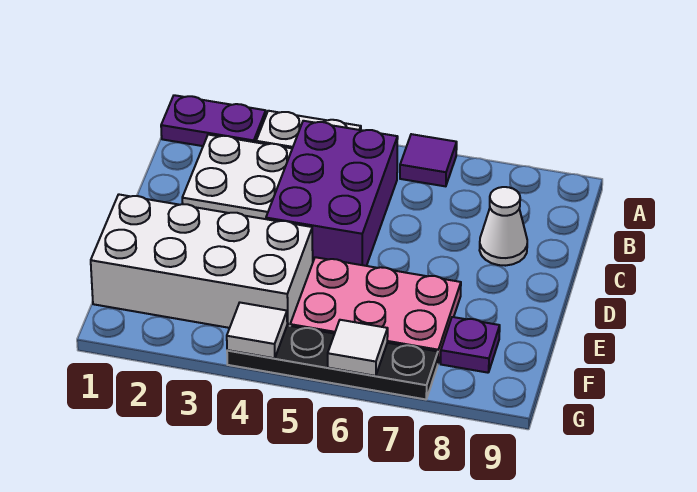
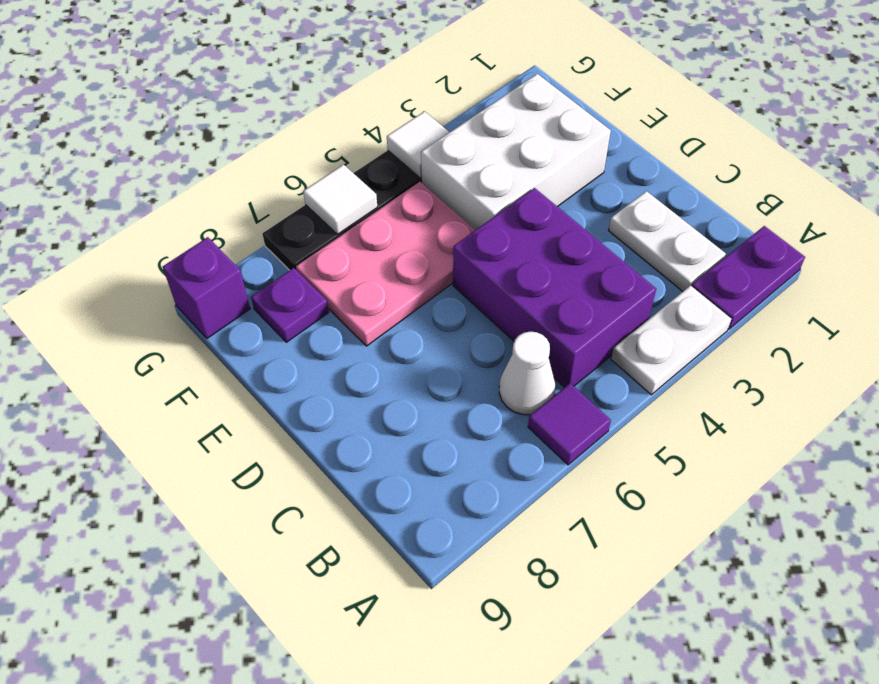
white 2x2 plate [182,135,292,219] -> white 1x2 plate [609,191,726,291]
white 1x1 cone [480,187,527,266] -> white 1x1 cone moved to [499,332,555,415]
white 2x4 brick [91,194,313,328] -> white 2x3 brick [421,74,611,230]
none -> purple 1x1 brick [163,237,250,338]

